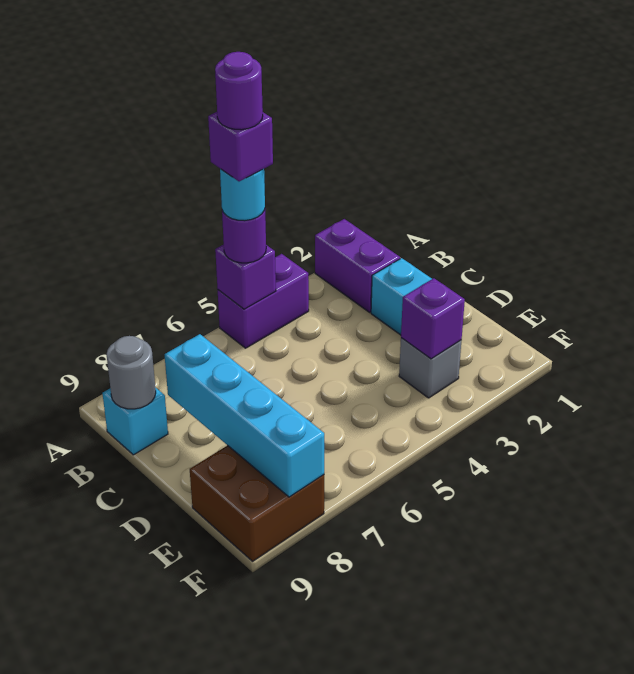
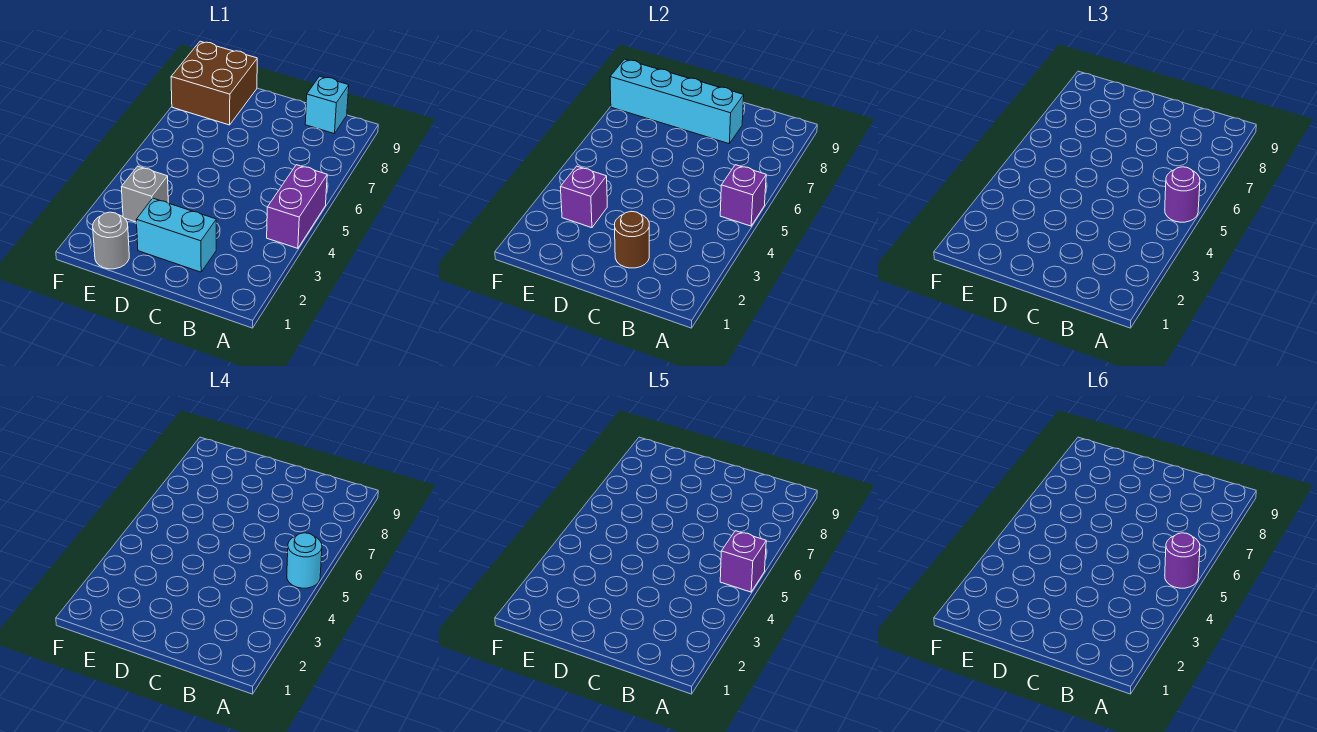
purple 1x2 brick [315,219,400,312] -> none
grey 1x1 round brick [107,336,156,409] -> grey 1x1 round brick moved to [93,212,129,269]
none -> brown 1x1 round brick [615,211,649,268]

